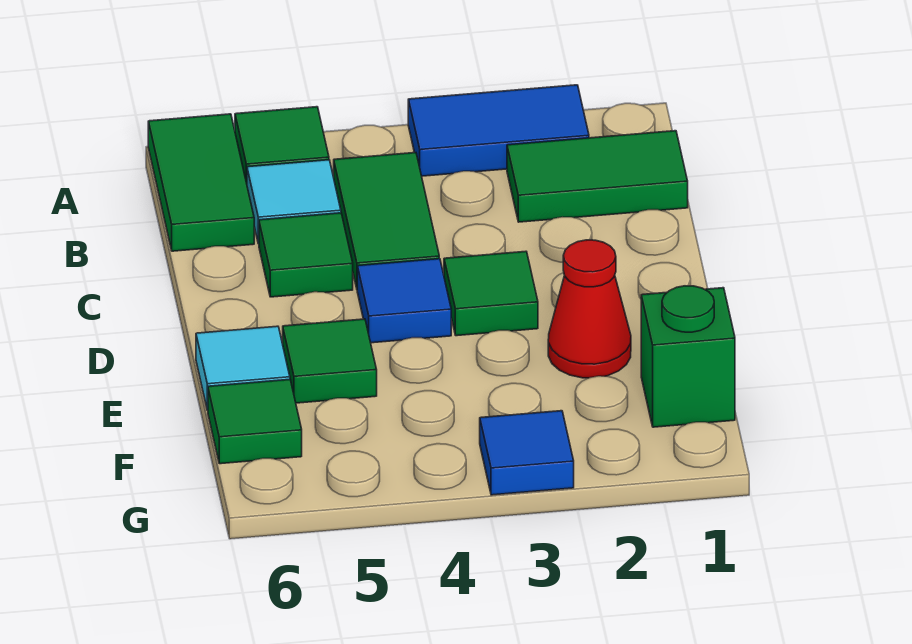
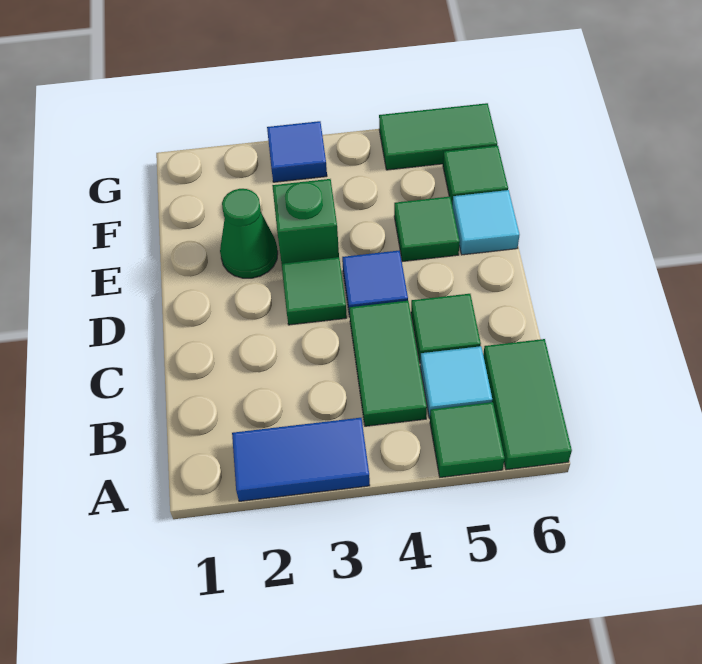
green 1x2 tile [507,131,688,222] -> green 1x2 tile moved to [379,103,497,170]
red 1x1 cone [548,240,631,378] -> green 1x1 cone [220,189,278,278]
green 1x1 brick [641,286,735,427] -> green 1x1 brick moved to [272,179,339,264]

